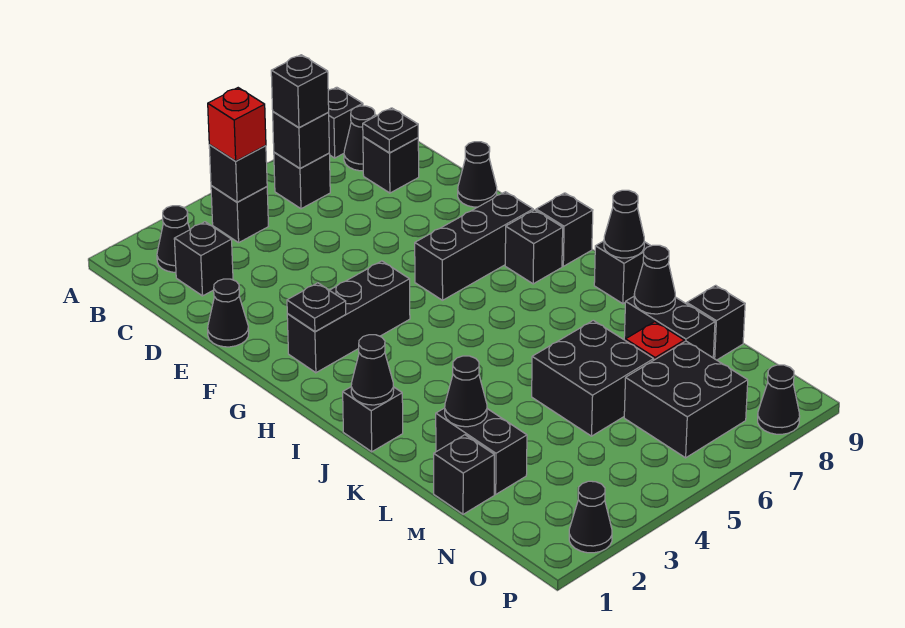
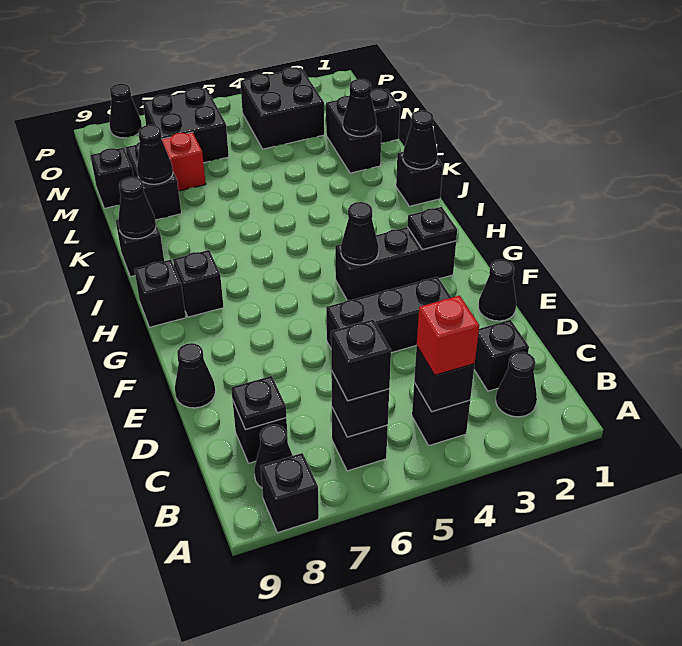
black 1x3 brick [415,192,533,300] -> black 1x3 brick moved to [326,277,451,353]
black 2x2 brick [532,320,654,436] -> black 2x2 brick moved to [240,67,324,149]
black 1x1 cone [569,481,612,553] -> black 1x1 cone moved to [341,202,379,265]

